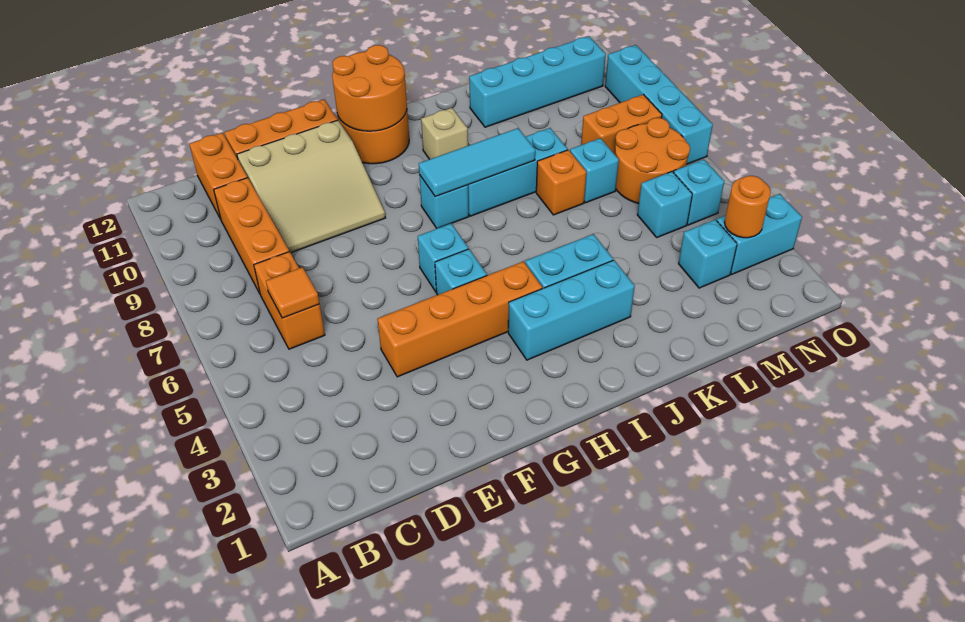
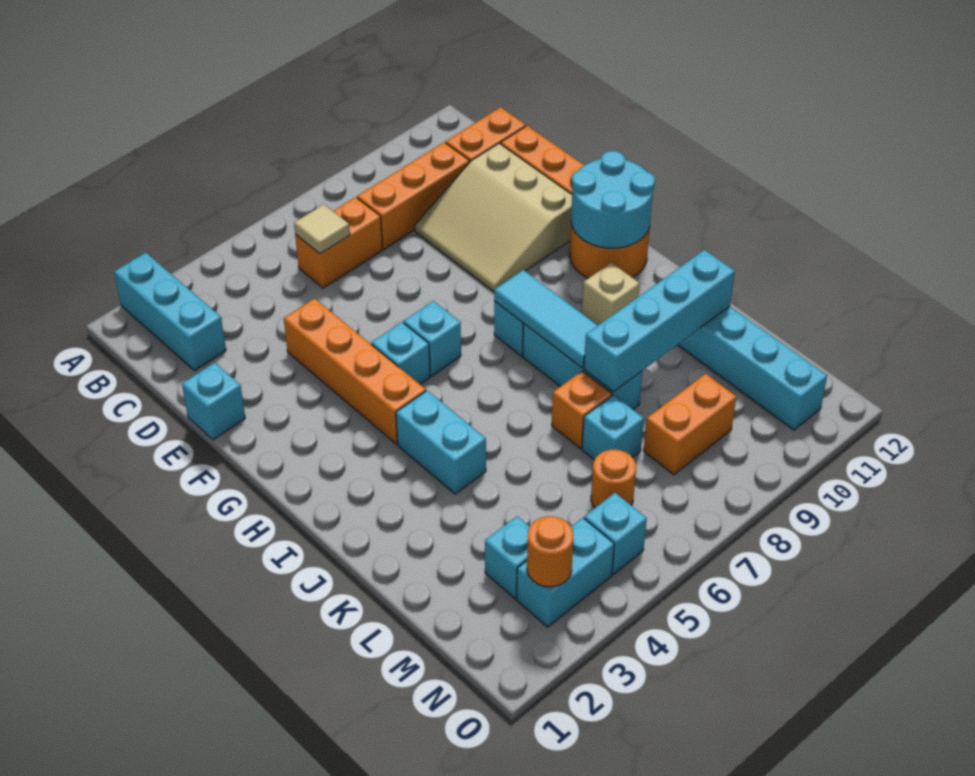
orange 1x1 tile [266,267,319,318] -> tan 1x1 tile [294,204,350,254]
orange 2x2 round brick [332,45,407,131] -> cyan 2x2 round brick [571,151,655,248]
cyan 1x3 brick [508,260,635,360] -> cyan 1x3 brick moved to [114,253,226,371]
cyan 1x1 brick [637,172,692,237] -> cyan 1x1 brick moved to [182,363,245,440]
orange 2x2 round brick [615,118,690,203] -> orange 1x1 round brick [591,450,636,508]
orange 1x2 brick [581,95,662,154] -> orange 1x2 brick turned to [644,374,736,475]
cyan 1x2 brick [717,194,802,274] -> cyan 1x2 brick turned to [517,518,614,627]
cyan 1x4 brick [605,45,713,164] -> cyan 1x4 brick moved to [584,250,735,392]

